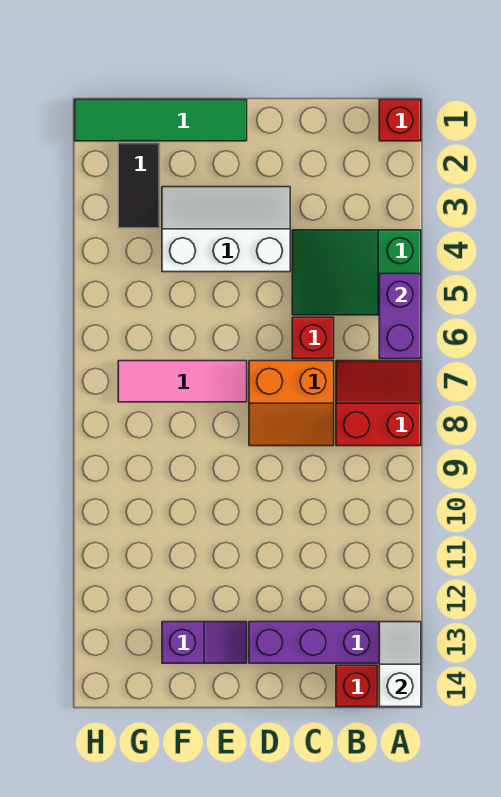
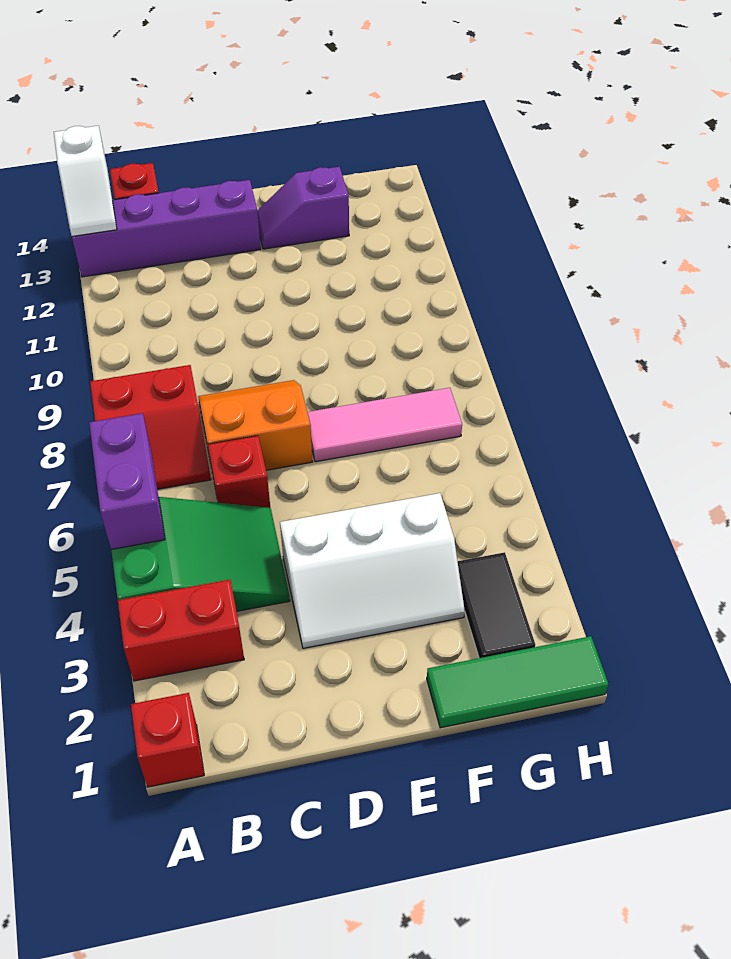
none -> red 1x2 brick [118,580,244,681]
green 1x4 tile [75,100,247,141] -> green 1x3 tile [427,636,608,728]

